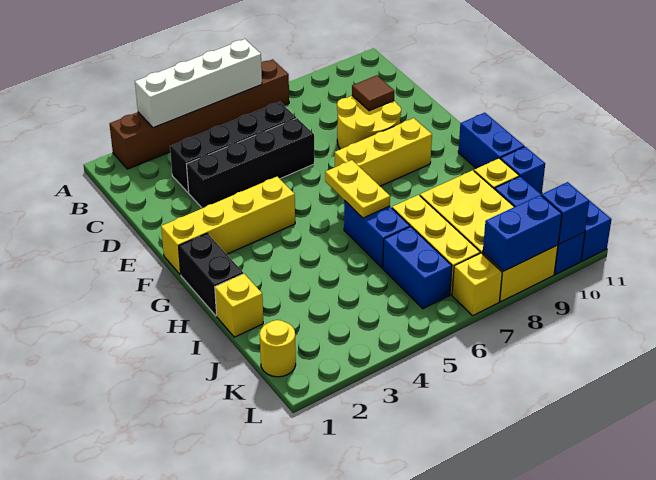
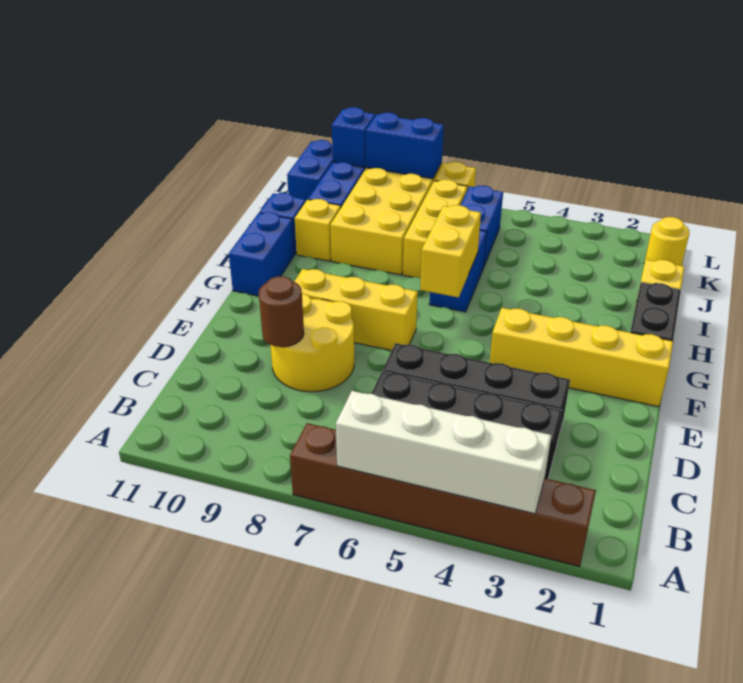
brown 1x1 tile [352,75,394,111] -> brown 1x1 round brick [259,276,304,347]
yellow 1x2 plate [325,160,390,218] -> yellow 1x2 brick [420,205,481,297]

